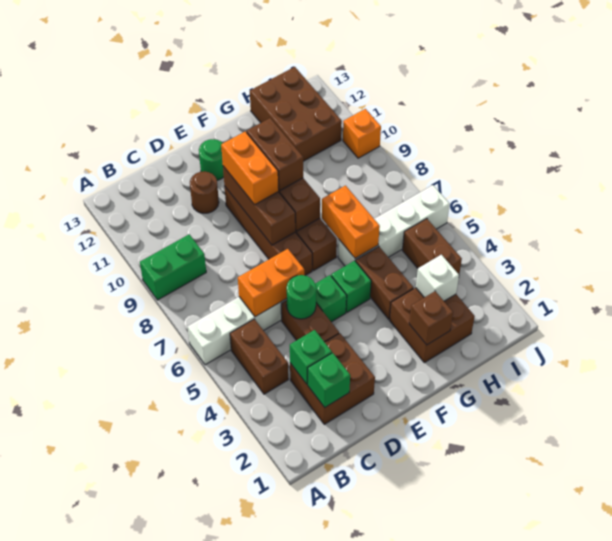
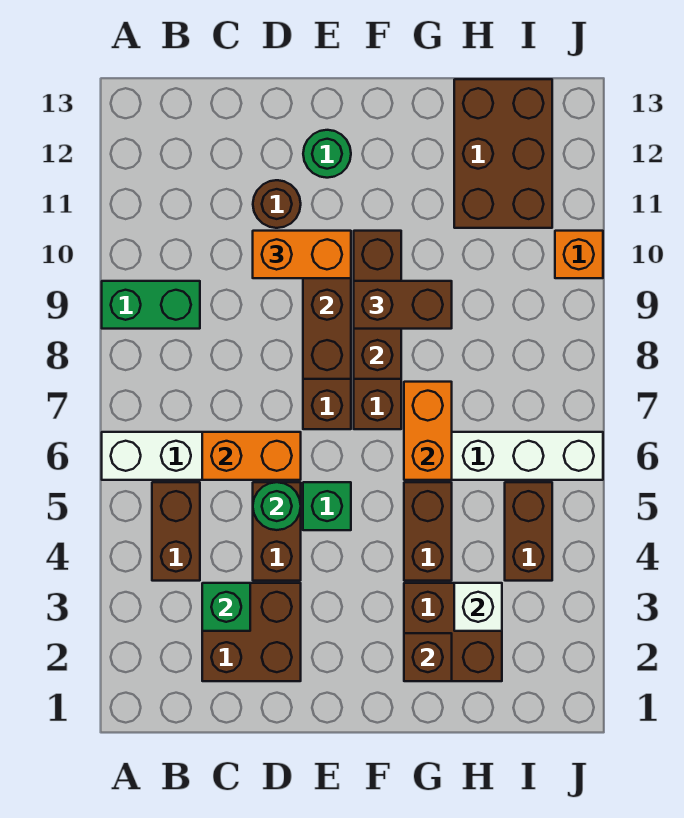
green 1x1 brick [308,353,350,407] -> none
orange 1x2 brick [221,132,278,205] -> orange 1x2 brick turned to [253,231,351,278]
green 1x1 brick [331,261,371,312] -> none
brown 1x2 brick [247,118,303,191] -> brown 1x2 brick turned to [354,281,452,329]

